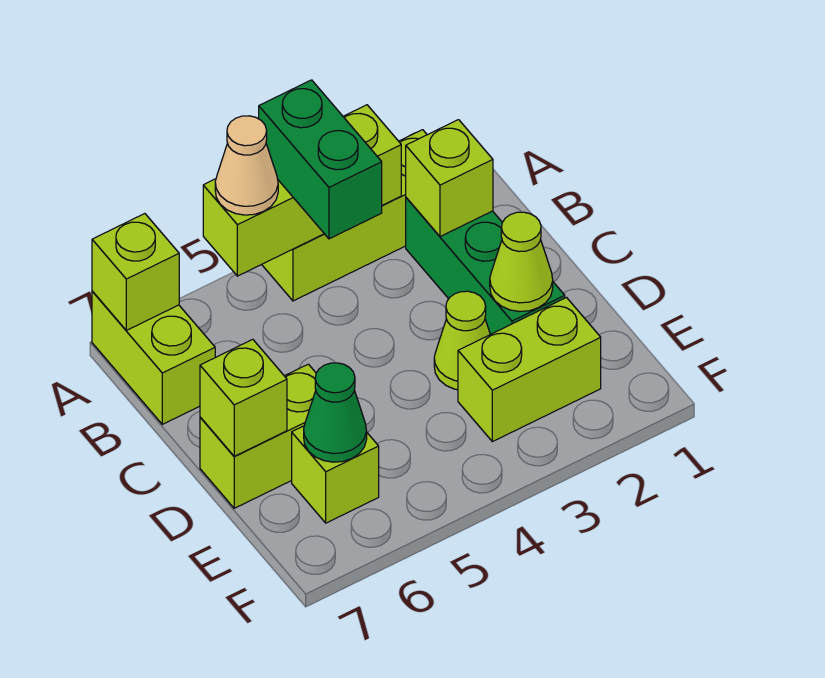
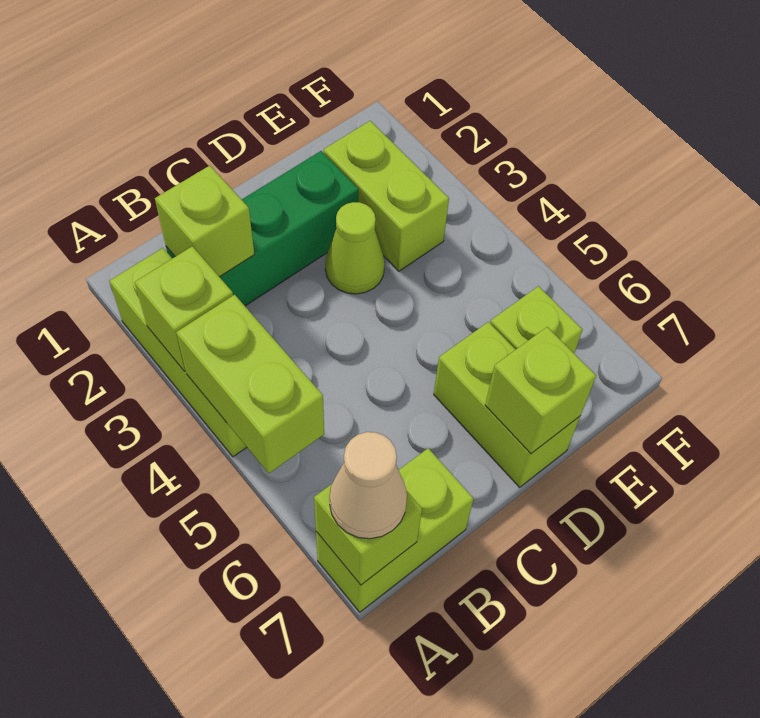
green 1x2 brick [259,80,382,239] -> none
tan 1x1 cone [215,116,278,215] -> tan 1x1 cone moved to [329,432,407,539]
lime 1x1 cone [490,212,553,312] -> none
green 1x1 cone [304,363,367,462] -> none

